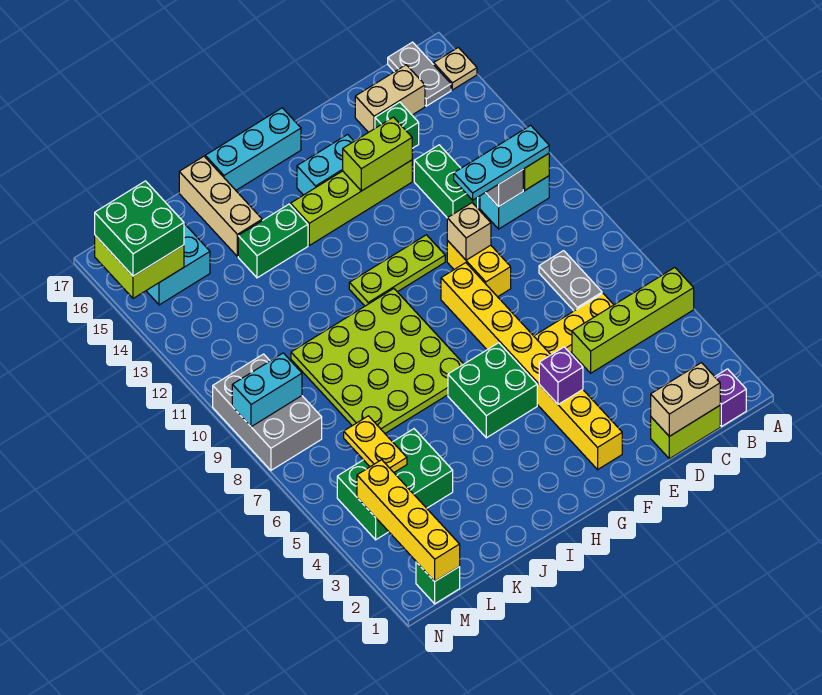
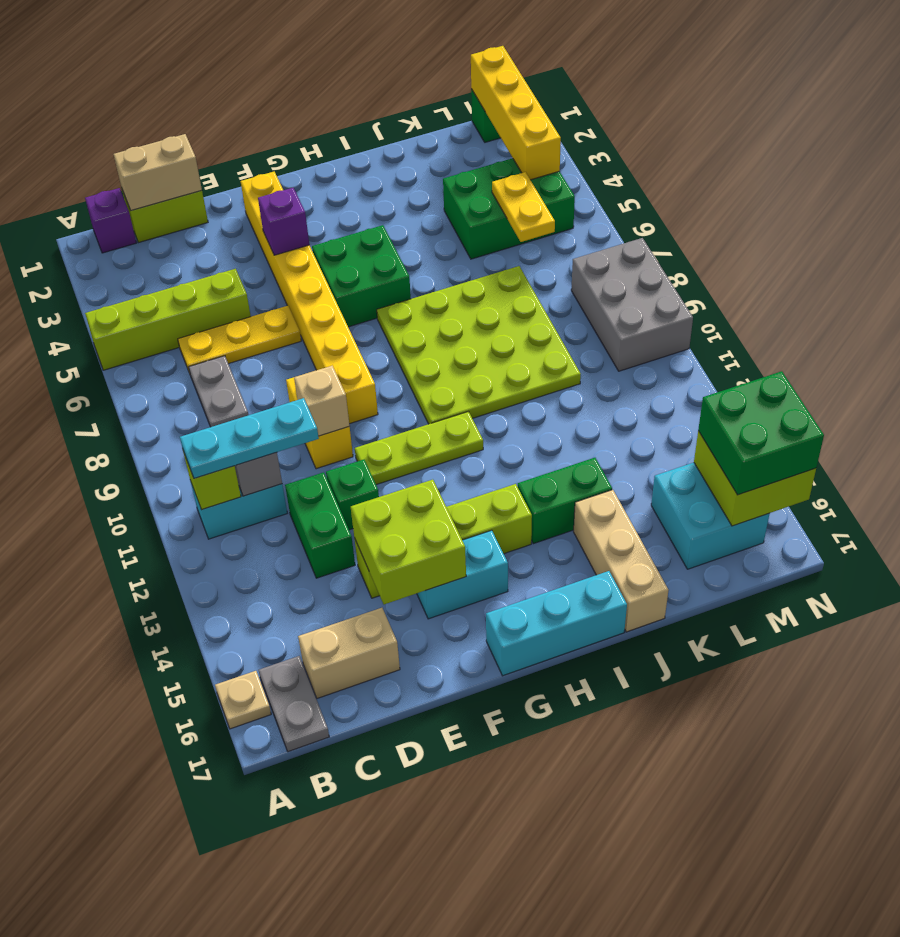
green 1x1 brick [375,102,419,148] -> green 1x1 brick moved to [326,460,379,530]
lime 1x2 brick [343,117,412,191] -> lime 2x2 brick [351,480,466,604]
cyan 1x2 brick [232,353,302,427] -> none

